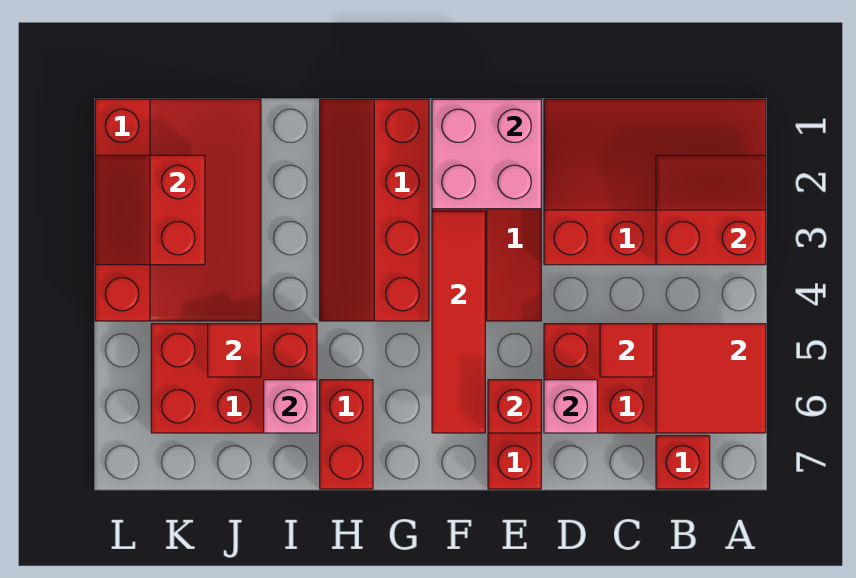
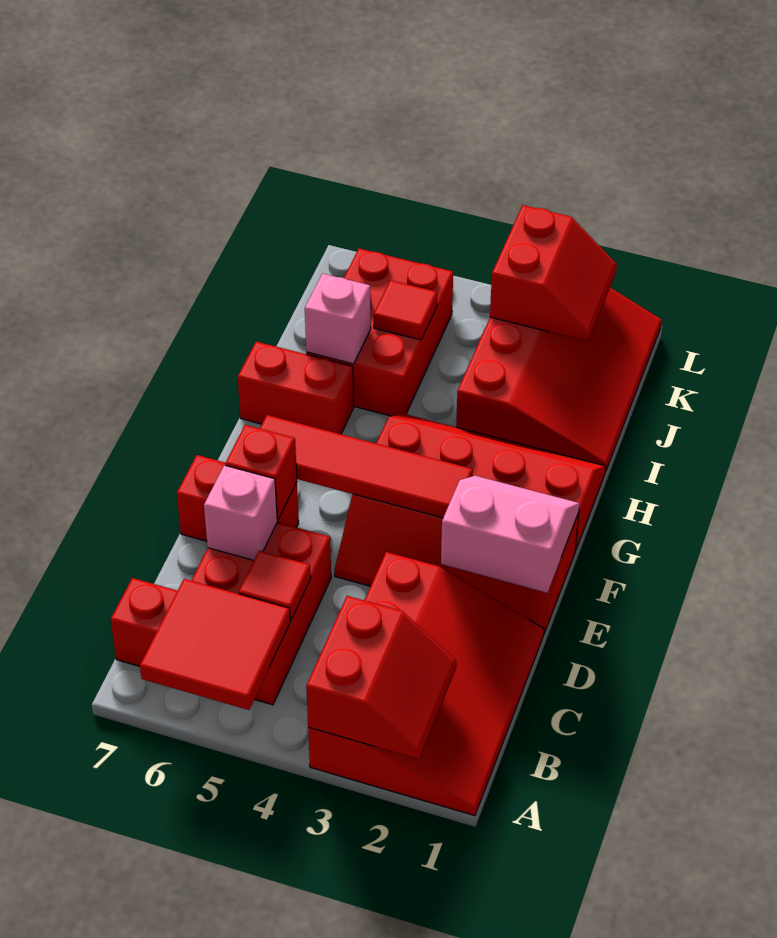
pink 2x2 brick [432,99,541,209] -> pink 2x2 slope [441,476,580,593]
red 3x4 slope [95,99,261,321] -> red 3x4 slope turned to [456,288,662,472]
red 2x2 slope [95,155,205,265] -> red 2x2 slope turned to [490,205,617,341]

